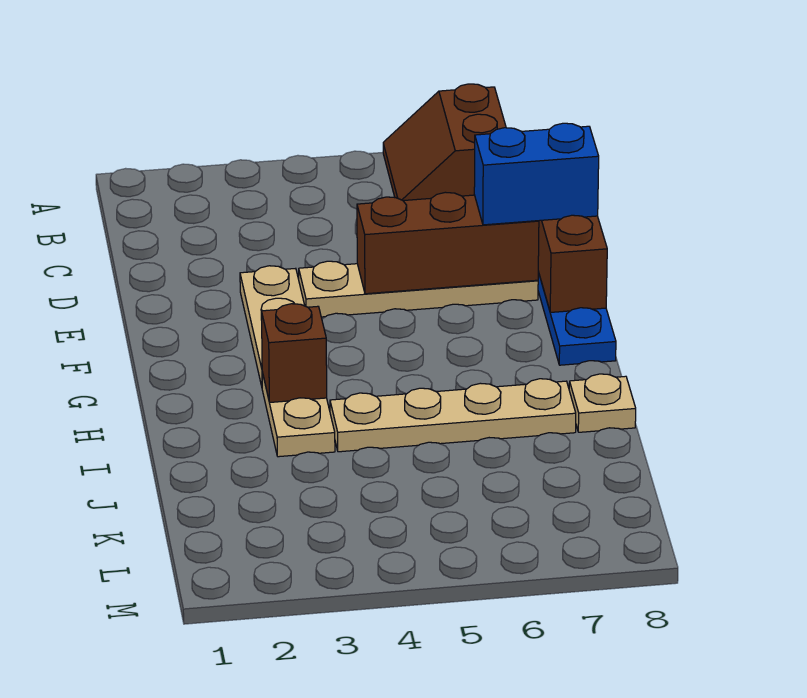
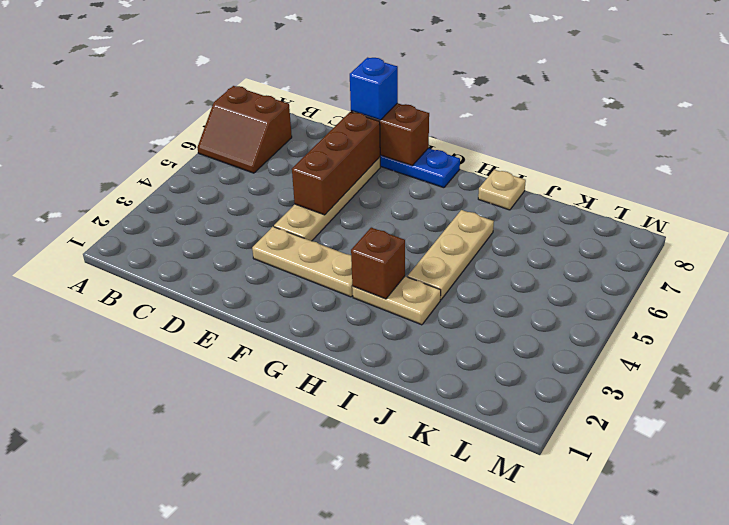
blue 1x2 brick [474,123,599,225] -> blue 1x1 brick [350,58,398,120]
tan 1x4 plate [330,379,576,452] -> tan 1x3 plate [408,210,494,300]

